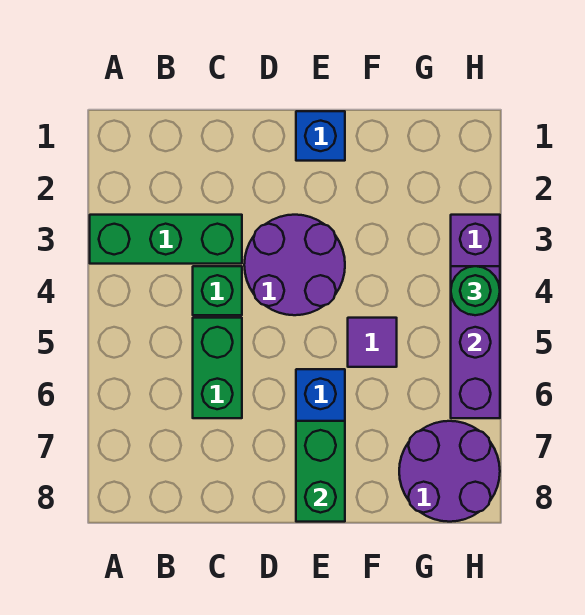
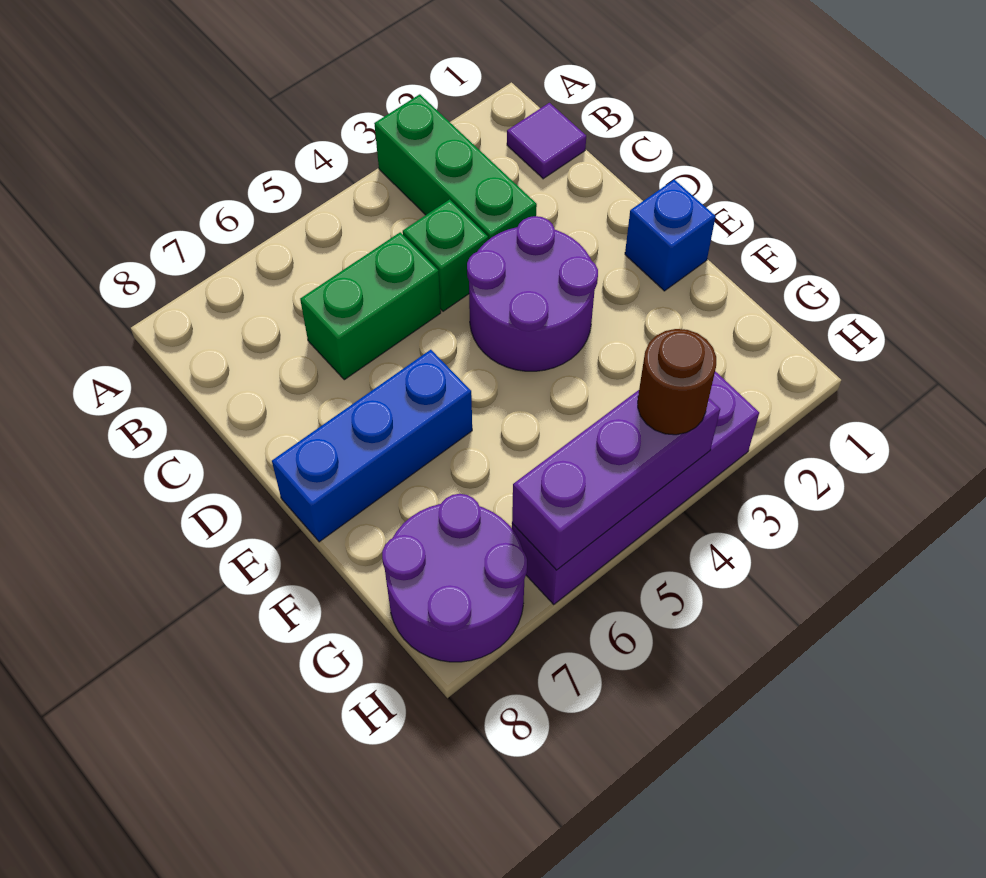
green 1x2 brick [296,421,345,522] -> none
purple 1x1 tile [348,318,397,367] -> purple 1x1 tile moved to [507,103,586,179]
green 1x1 round brick [451,266,500,315] -> brown 1x1 round brick [638,329,716,435]

